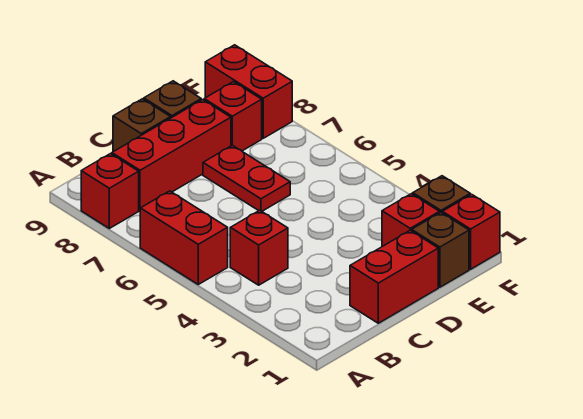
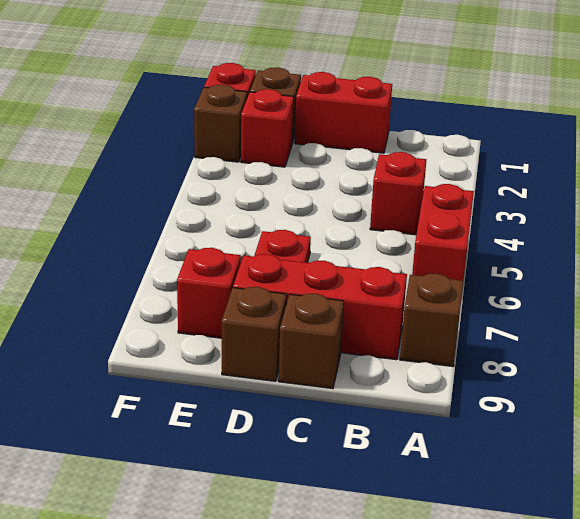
red 1x1 brick [81,154,139,228] -> brown 1x1 brick [400,274,464,366]
red 1x2 brick [205,45,292,138] -> none

